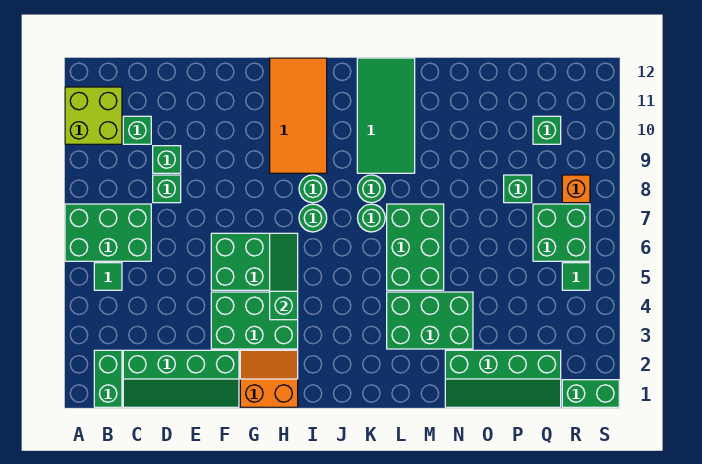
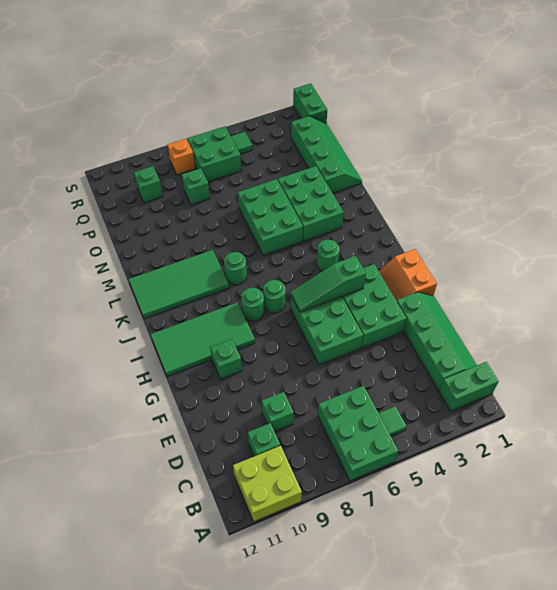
green 1x1 brick [153,175,181,203] -> green 1x1 brick moved to [210,339,242,379]
orange 2x4 tile [270,58,327,173] -> green 2x4 tile [150,303,255,376]
green 1x1 round brick [358,204,385,232] -> green 1x1 round brick moved to [317,240,339,271]
green 2x3 brick [387,204,444,290] -> green 2x3 brick turned to [238,179,303,256]

